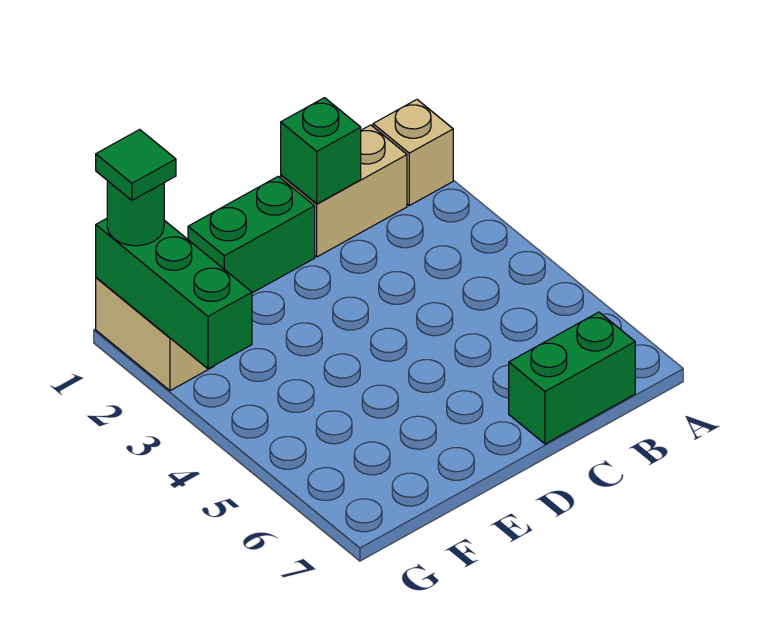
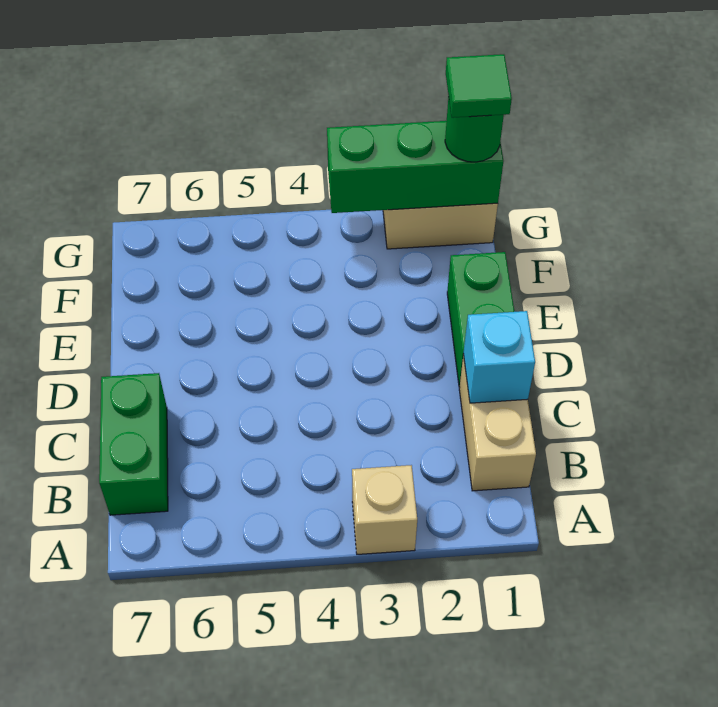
tan 1x1 brick [373,100,453,205] -> tan 1x1 brick moved to [352,465,417,554]
green 1x1 brick [281,98,361,204] -> cyan 1x1 brick [463,311,535,403]

